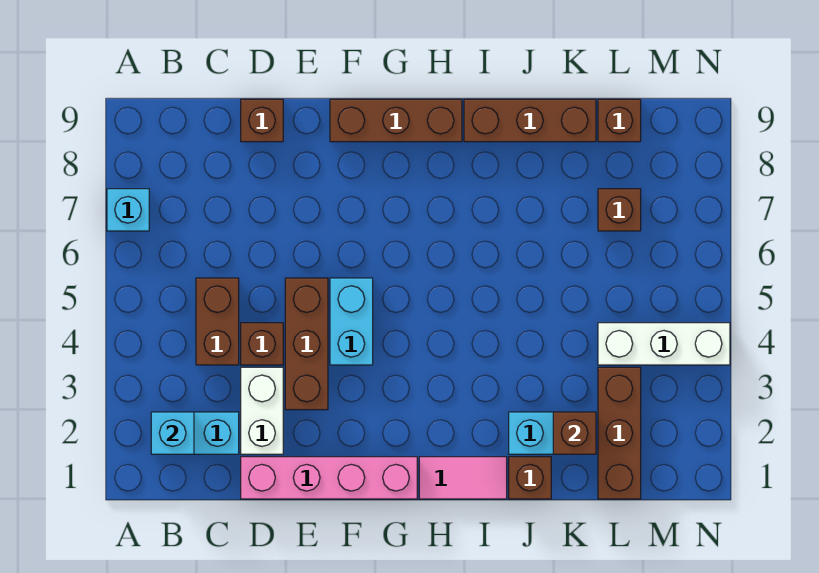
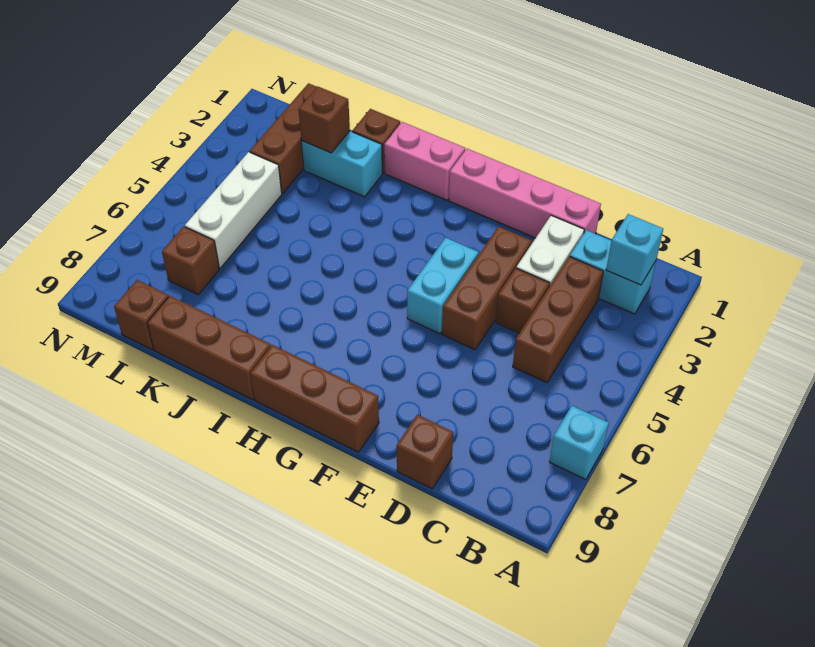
brown 1x2 brick [196,278,239,365] -> brown 1x3 brick [513,256,603,383]
pink 1x2 tile [419,457,507,499] -> pink 1x2 brick [384,122,465,200]
white 1x3 brick [598,323,730,365] -> white 1x3 brick turned to [185,152,282,268]

